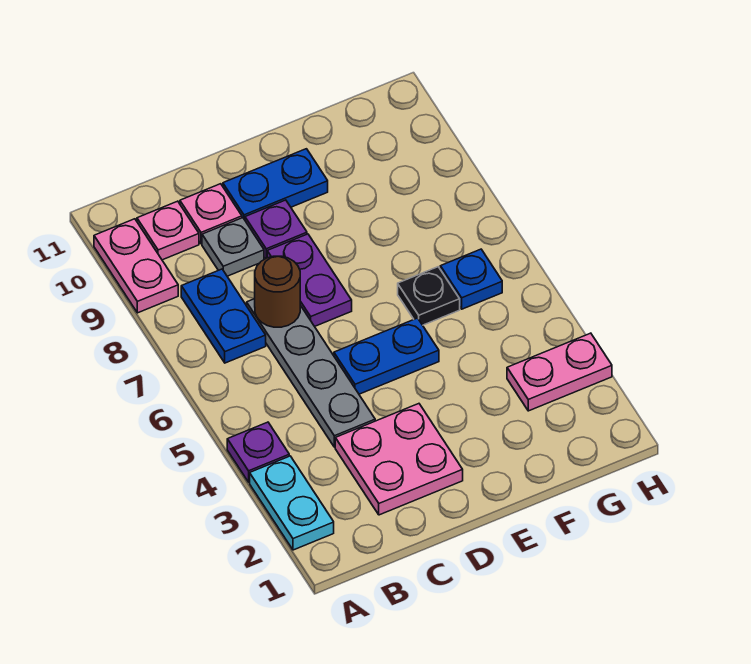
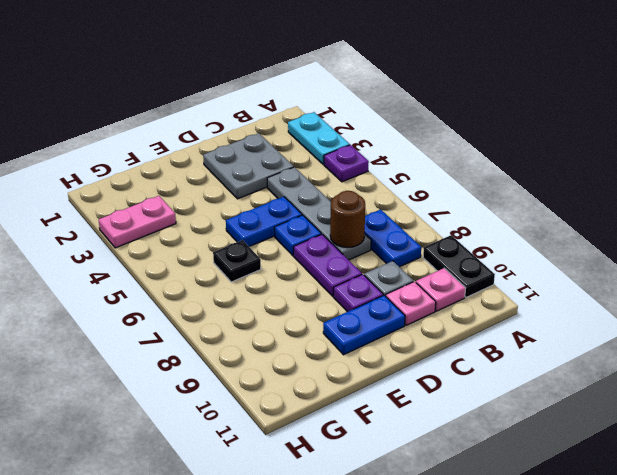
pink 1x2 plate [94,219,178,313] -> black 1x2 plate [423,235,495,297]
pink 2x2 plate [335,404,463,515] -> grey 2x2 plate [203,133,294,199]
blue 1x1 plate [440,249,502,309] -> blue 1x1 plate moved to [275,215,321,256]

